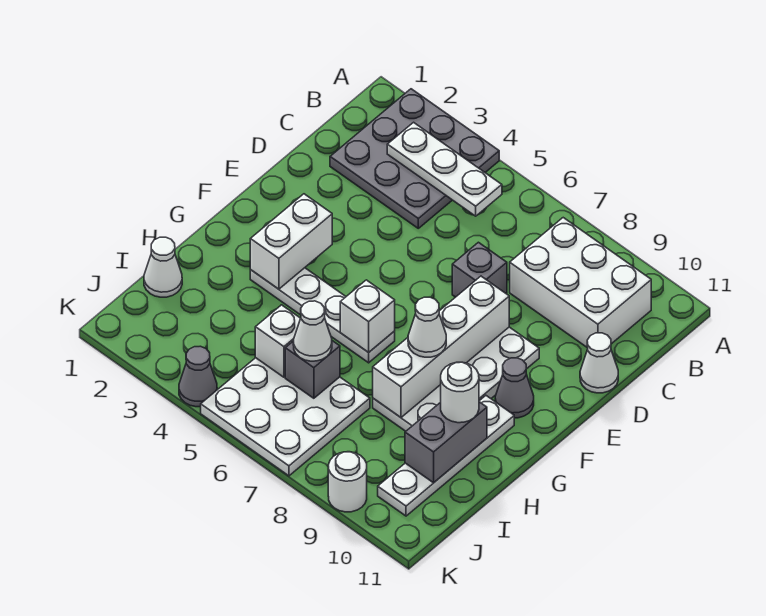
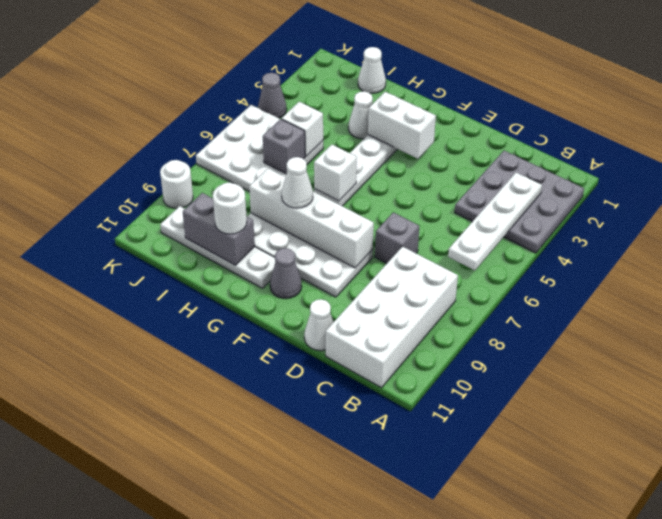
white 1x3 plate [387,122,502,216] -> white 1x4 plate [448,173,542,270]
white 2x3 brick [510,218,651,347] -> white 2x4 brick [326,247,458,388]
white 1x1 cone [293,301,332,361] -> white 1x1 cone moved to [348,91,373,139]

